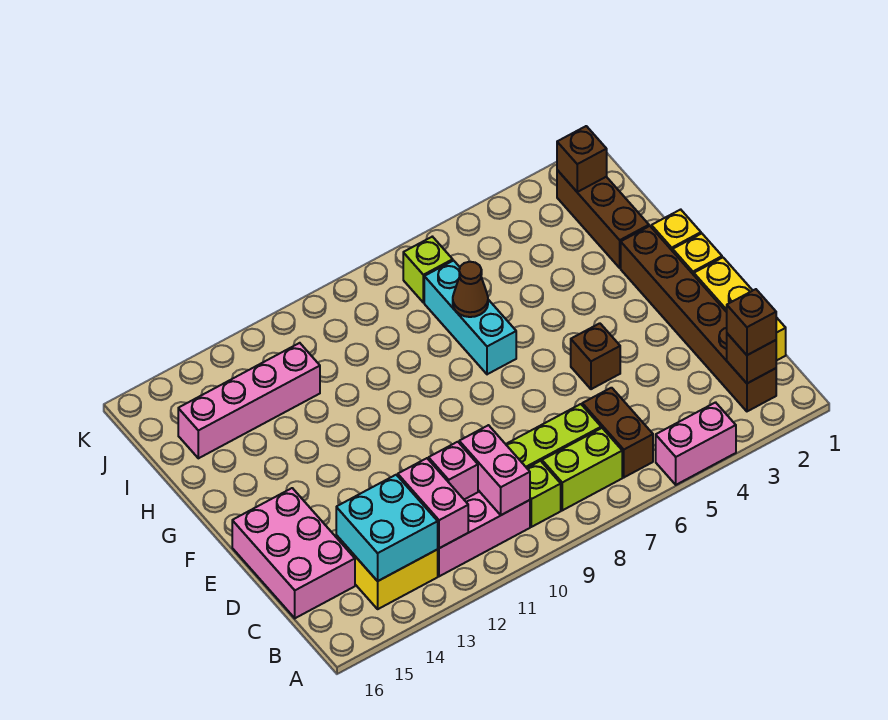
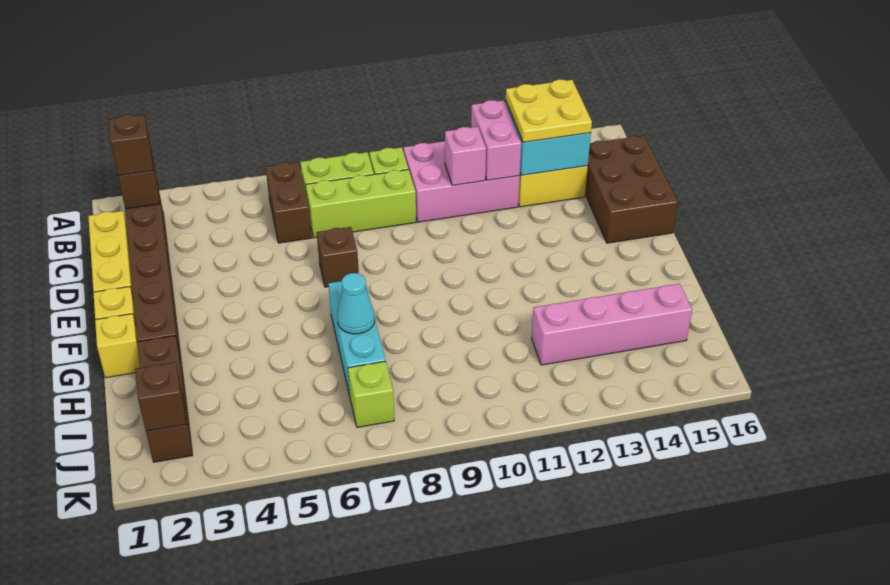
pink 1x2 brick [656,402,736,485] -> none
pink 1x2 brick [459,425,530,515] -> none
none -> yellow 2x2 plate [506,80,592,142]
pink 2x3 brick [232,488,355,618] -> brown 2x3 brick [585,136,678,243]
brown 1x1 brick [571,323,620,389] -> brown 1x1 brick moved to [317,227,359,287]
brown 1x1 cone [453,262,488,317] -> cyan 1x1 cone [337,273,375,334]

